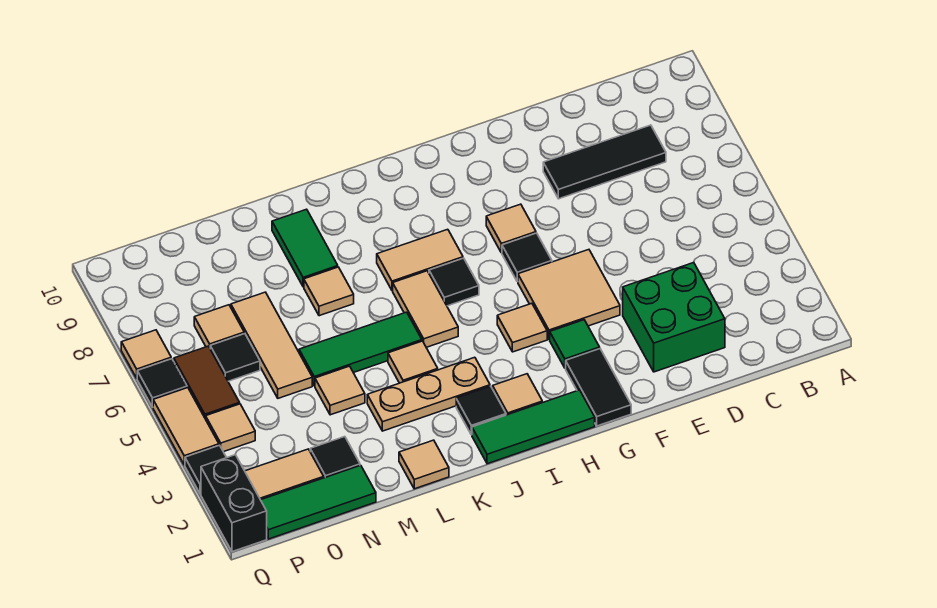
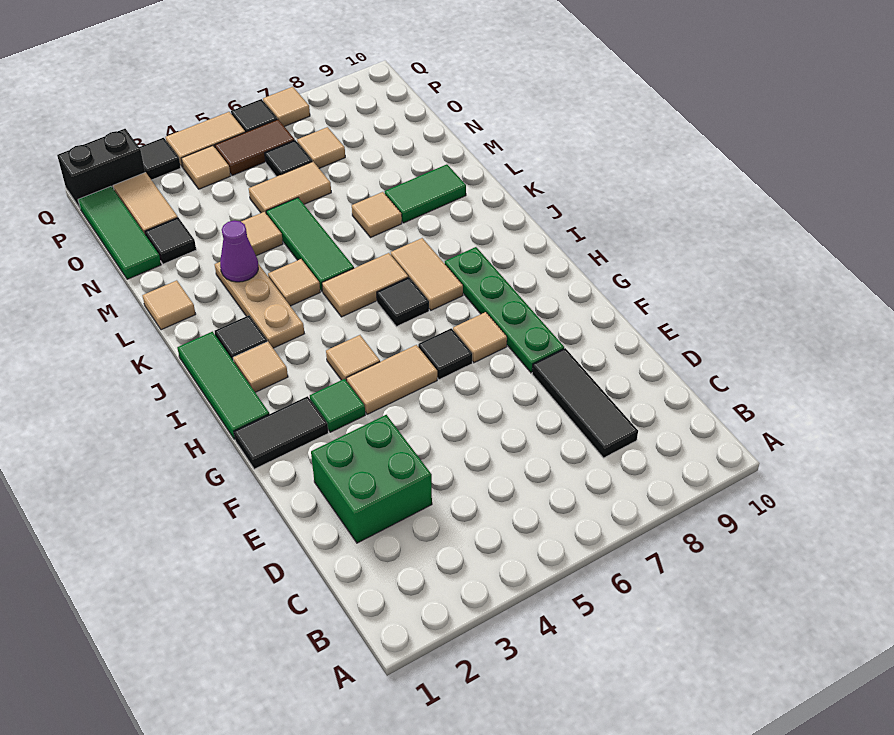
tan 2x2 tile [518,250,620,339] -> tan 1x2 tile [346,345,437,414]
none -> green 1x4 plate [445,247,564,373]
none -> purple 1x1 cone [220,221,258,282]
tan 1x3 tile [231,292,312,398] -> tan 1x2 tile [249,162,331,213]

